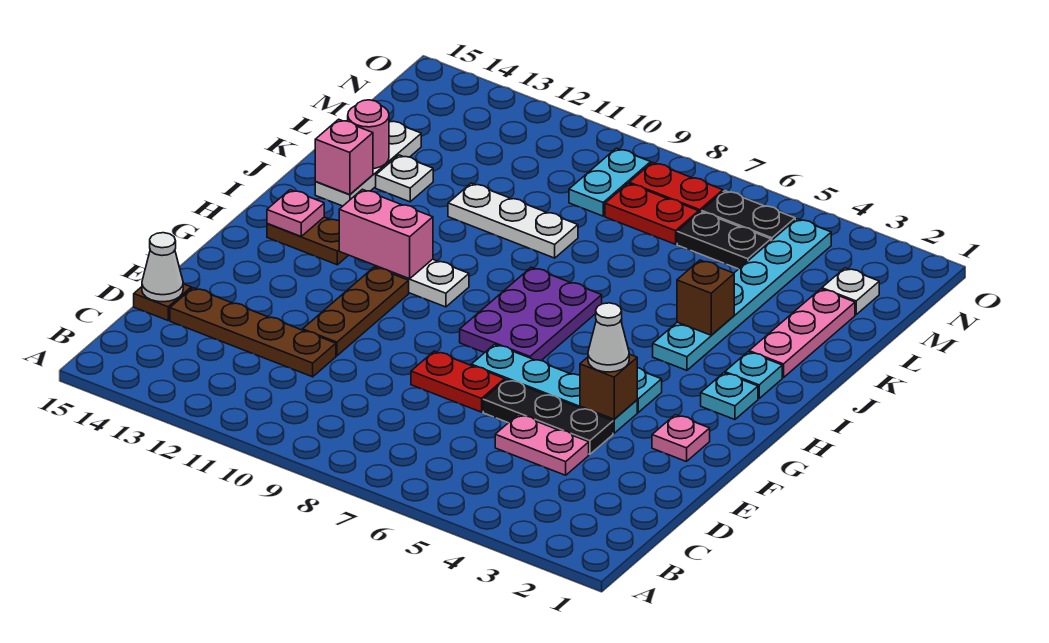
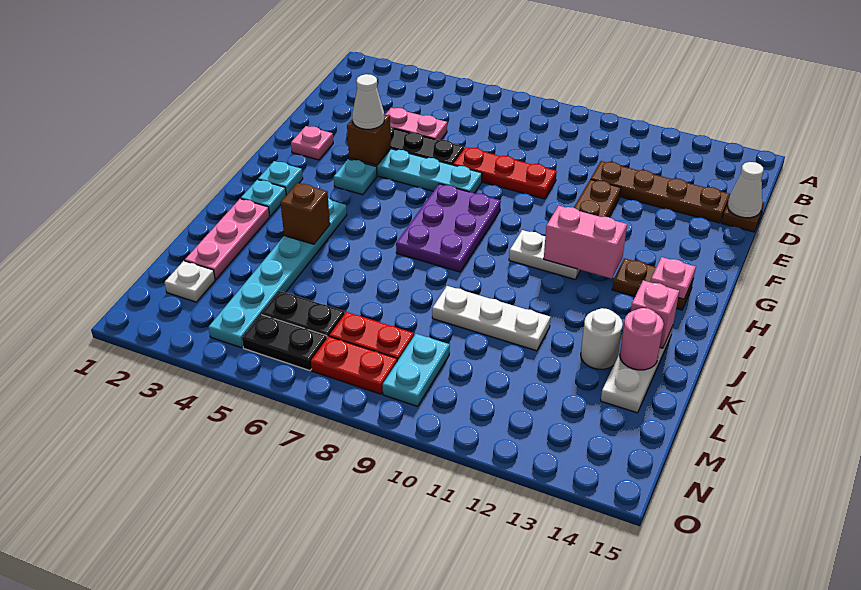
red 1x2 plate [411,351,505,412] -> red 1x3 plate [453,147,557,199]
white 1x1 plate [376,155,433,202] -> white 1x1 round brick [581,308,623,369]

